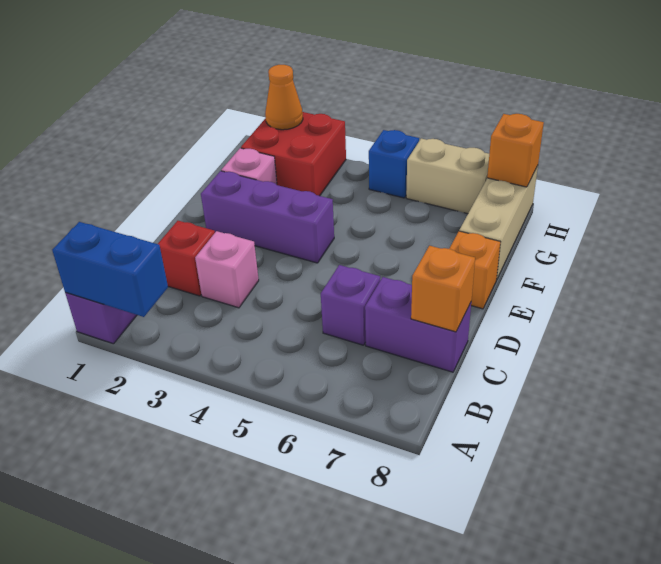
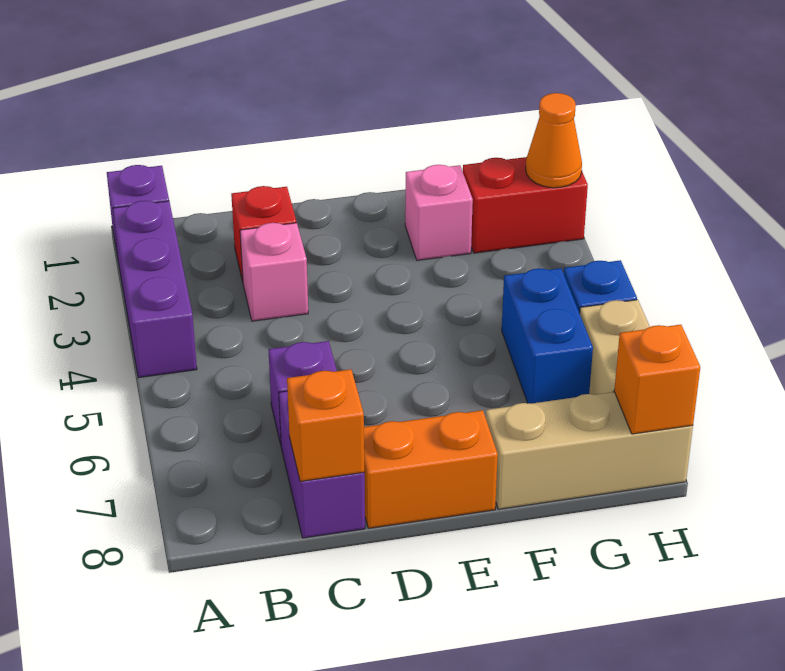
blue 1x2 brick [52,222,168,317] -> blue 1x2 brick moved to [502,268,593,404]
purple 1x3 brick [201,171,334,263] -> purple 1x3 brick moved to [113,201,197,378]
orange 1x1 brick [449,231,500,309] -> orange 1x2 brick [364,410,498,528]
red 2x2 brick [241,112,346,196] -> red 1x2 brick [463,157,588,253]

